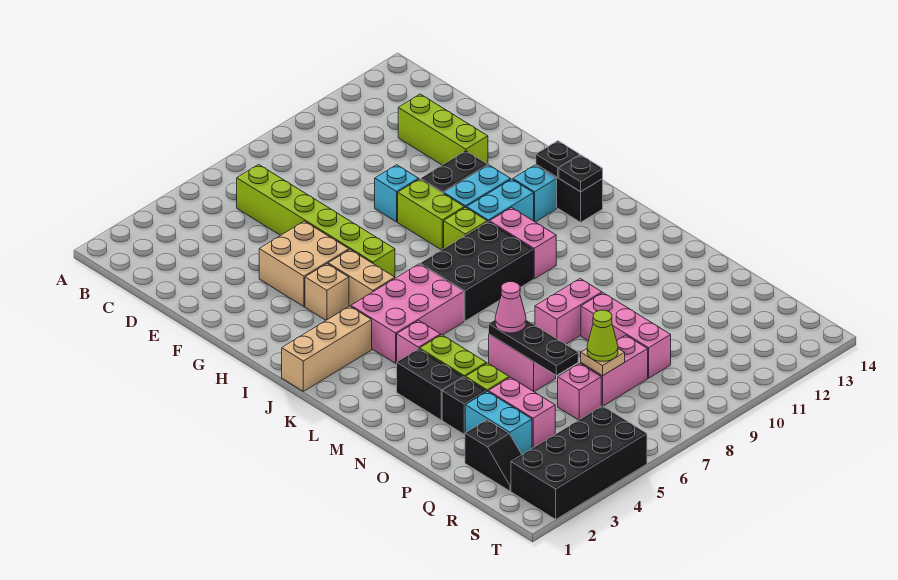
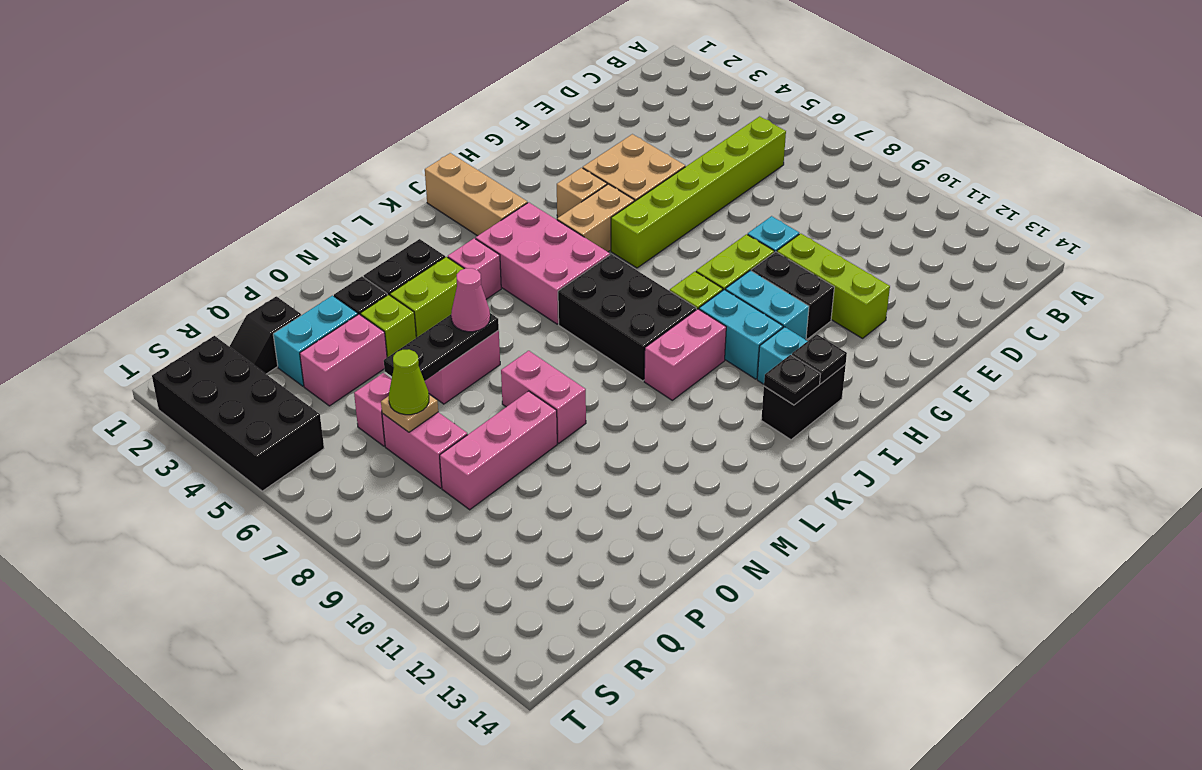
lime 1x3 brick [398,94,488,165] -> lime 1x3 brick turned to [777,234,890,338]

